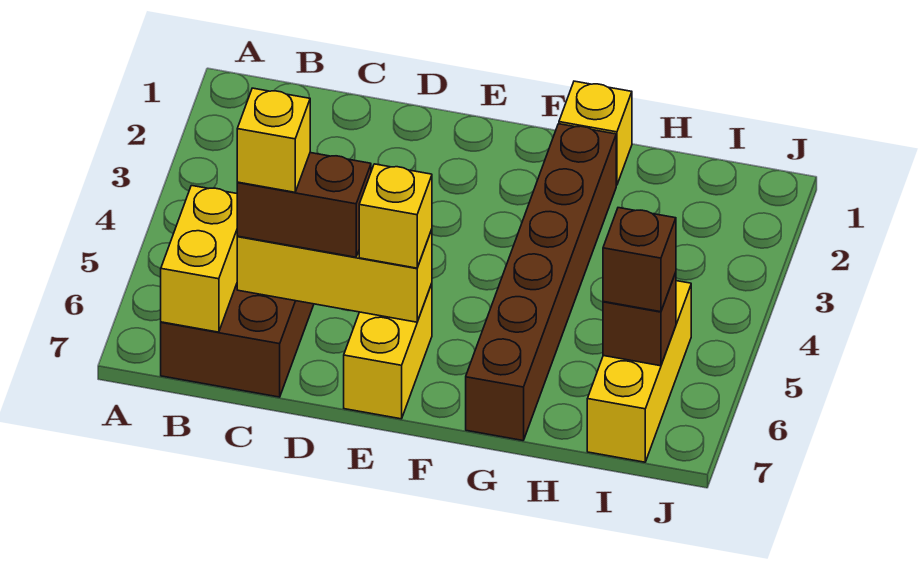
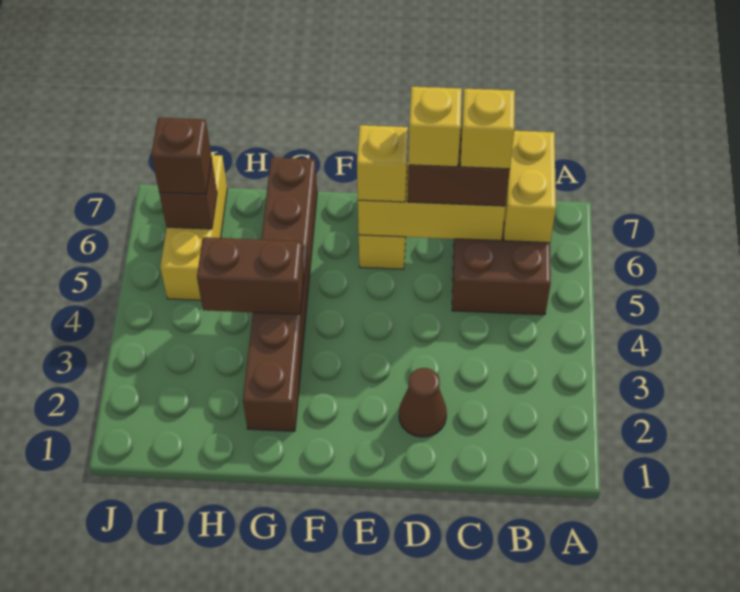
none -> brown 1x1 cone [399,368,447,437]
yellow 1x1 brick [559,81,632,185] -> yellow 1x1 brick moved to [409,87,462,167]
none -> brown 1x2 brick [197,237,304,314]

